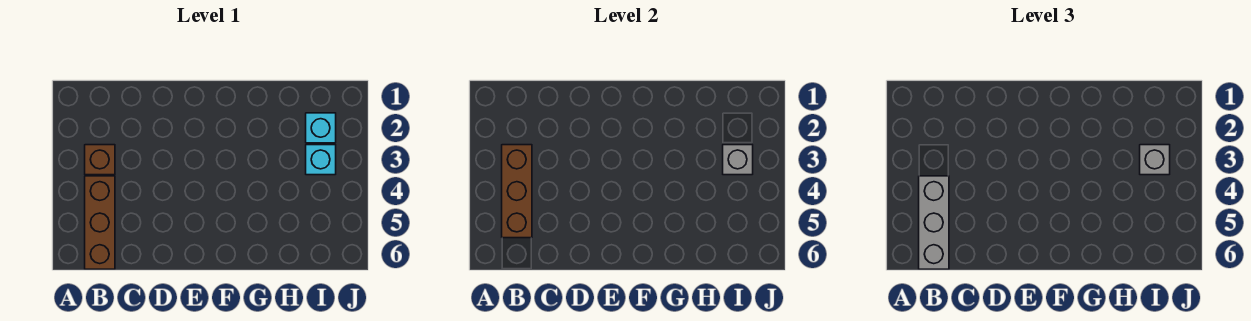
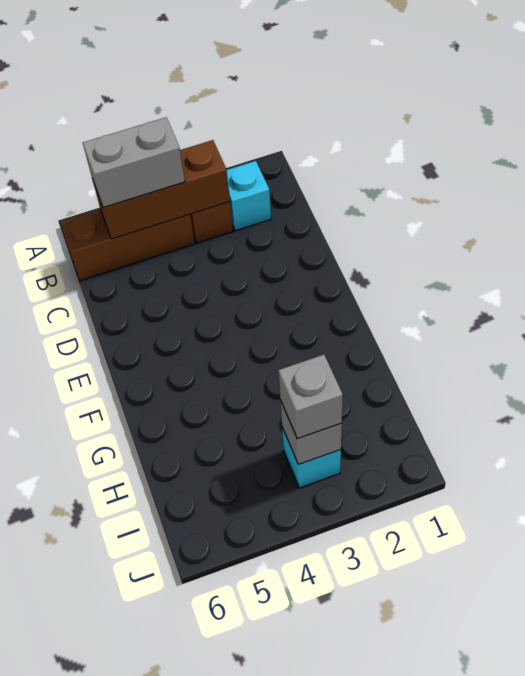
grey 1x3 brick [919,176,949,269] -> grey 1x2 brick [83,117,185,208]
cyan 1x1 brick [306,113,336,143] -> cyan 1x1 brick moved to [227,161,271,231]

